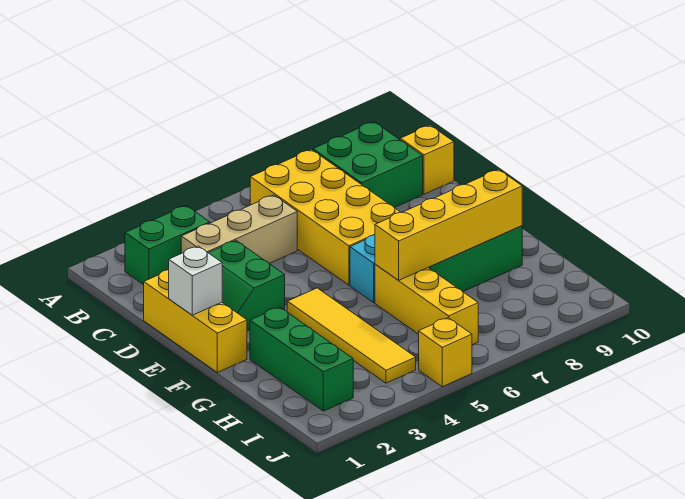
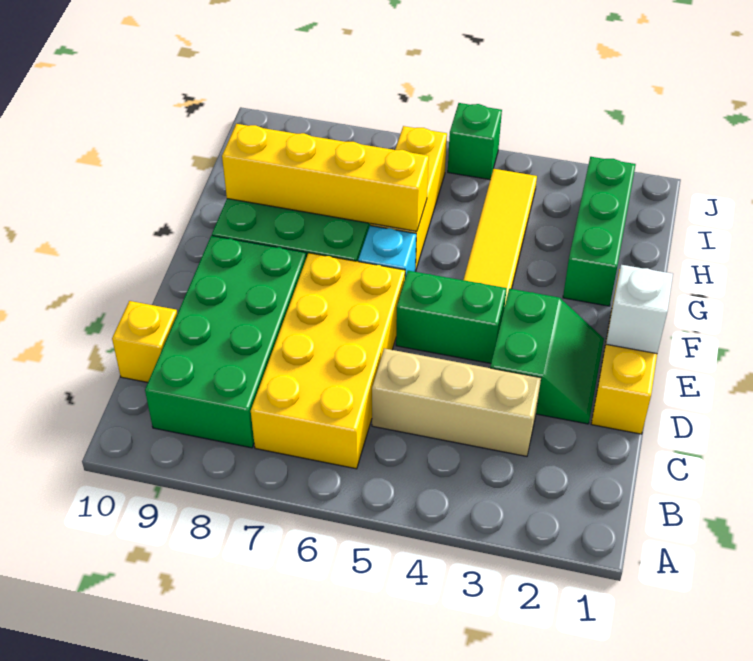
green 1x2 brick [125,205,210,285] -> green 1x2 brick moved to [396,271,507,363]
green 2x2 brick [313,122,423,208] -> green 2x4 brick [145,236,306,448]
yellow 1x1 brick [419,318,472,387] -> green 1x1 brick [448,103,502,180]

